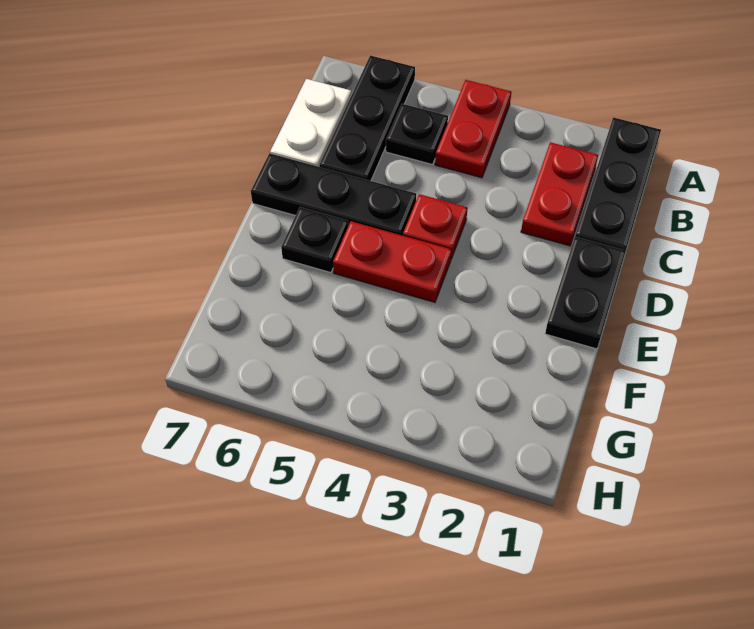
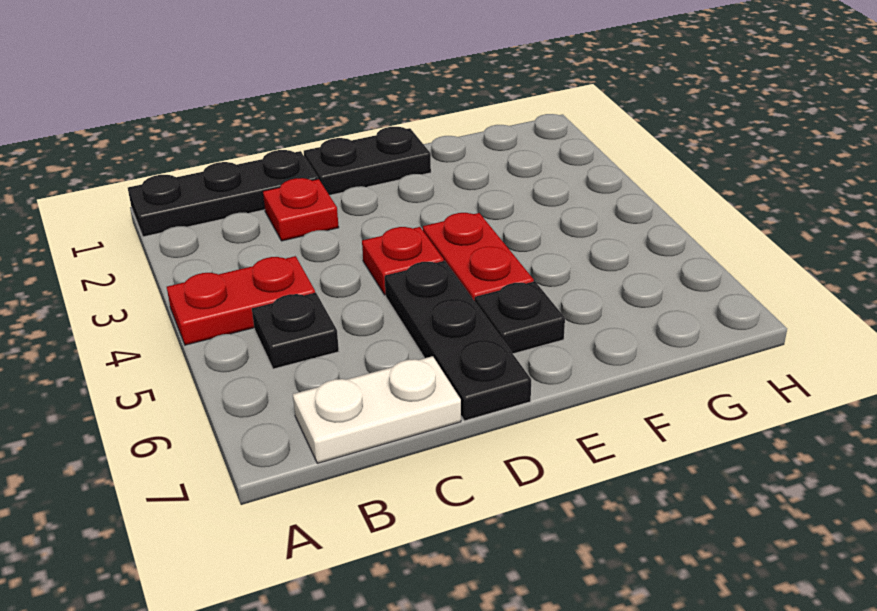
black 1x3 plate [319,55,415,181] -> none
red 1x2 plate [521,142,598,246] -> red 1x1 plate [263,178,339,241]

